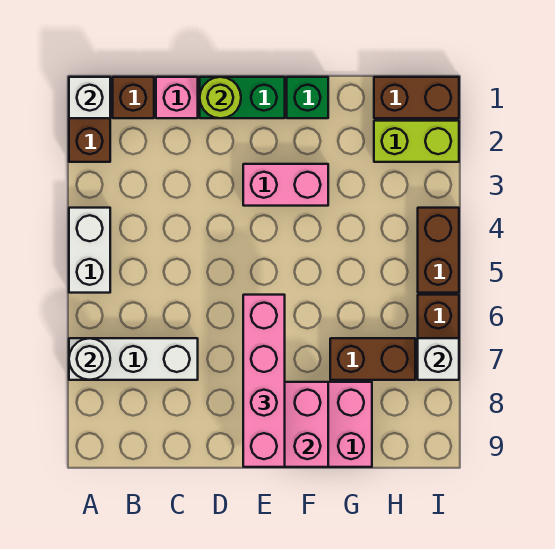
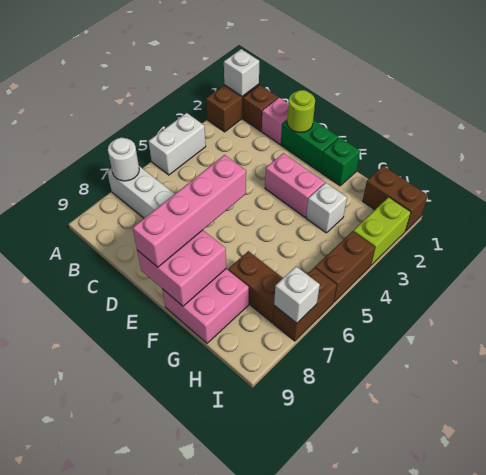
none -> white 1x1 brick [306,183,347,233]
lime 1x2 brick [374,121,459,162] -> lime 1x2 brick turned to [353,197,411,265]

